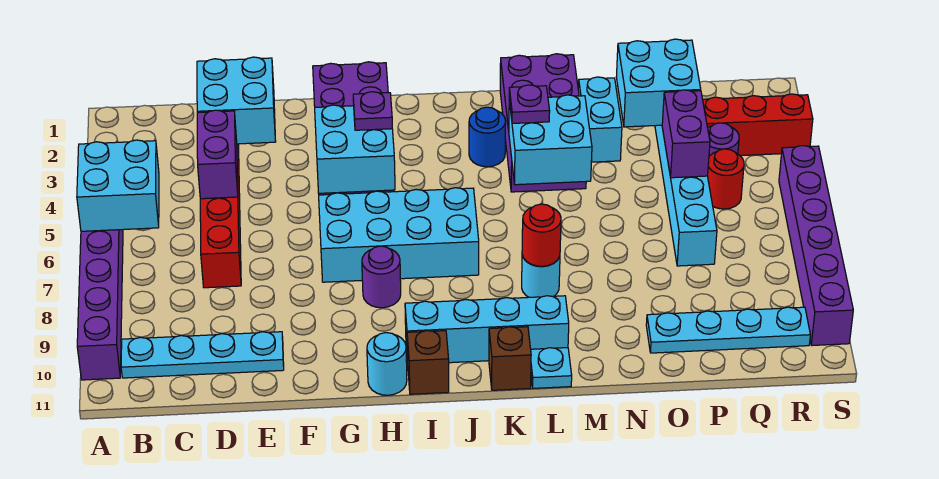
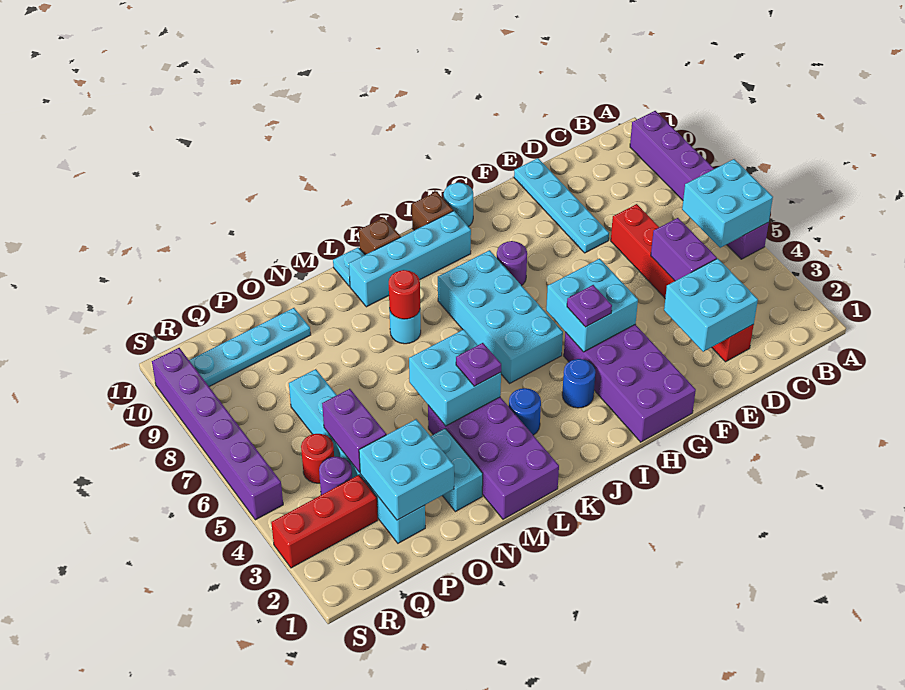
cyan 1x4 plate [121,332,284,378] -> cyan 1x4 plate turned to [514,158,609,253]
cyan 2x4 brick [319,188,479,282] -> cyan 2x4 brick turned to [438,250,563,383]
none -> blue 1x1 round brick [562,359,596,408]

